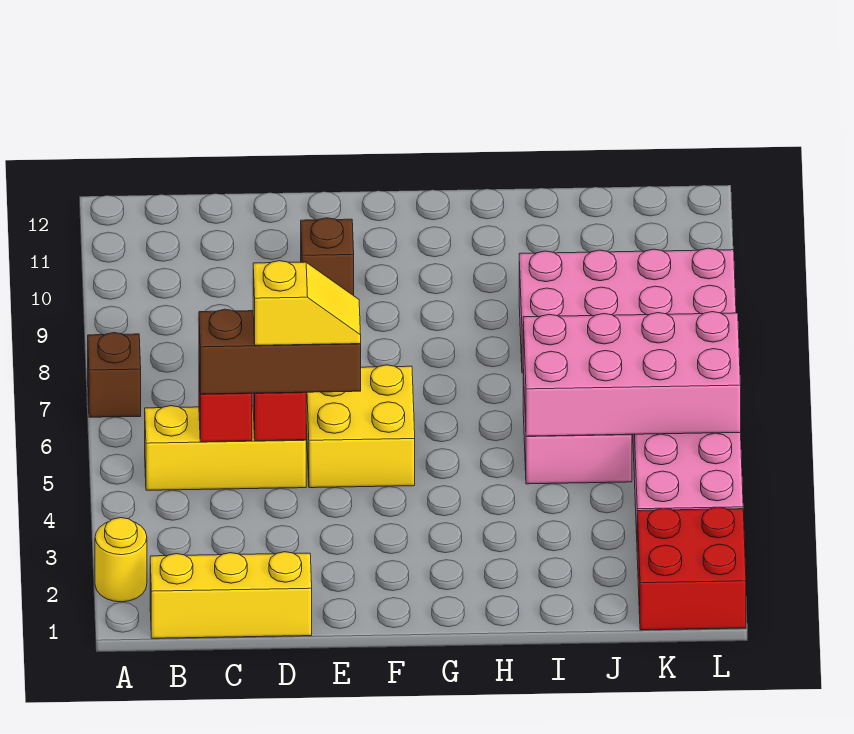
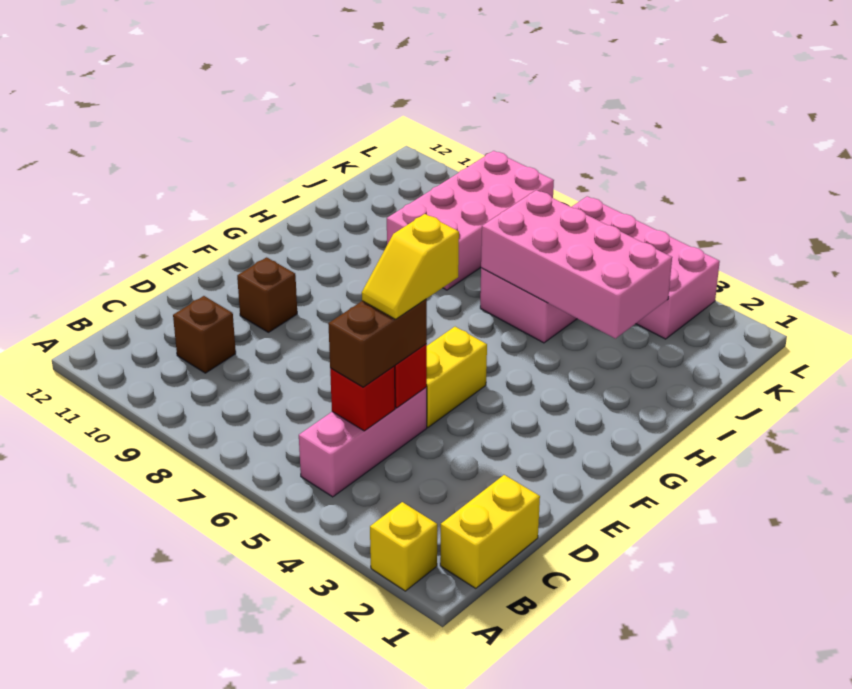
yellow 1x1 round brick [95,518,147,602] -> yellow 1x1 brick [370,502,437,591]
brown 1x1 brick [88,333,141,417] -> brown 1x1 brick moved to [173,296,236,373]
yellow 1x3 brick [150,552,312,638] -> yellow 1x2 brick [440,475,540,588]
yellow 1x3 brick [145,406,306,490] -> pink 1x3 brick [299,388,427,497]
brown 1x3 brick [199,309,361,394] -> brown 1x2 brick [328,299,427,387]
yellow 1x2 slope [253,261,361,345] -> yellow 1x2 slope turned to [362,214,459,319]
yellow 2x2 brick [306,365,415,488] -> yellow 1x2 brick [426,327,487,427]
pink 2x4 brick [523,312,741,436] -> pink 2x4 brick turned to [481,190,672,339]
red 2x2 brick [637,507,746,630] -> none

